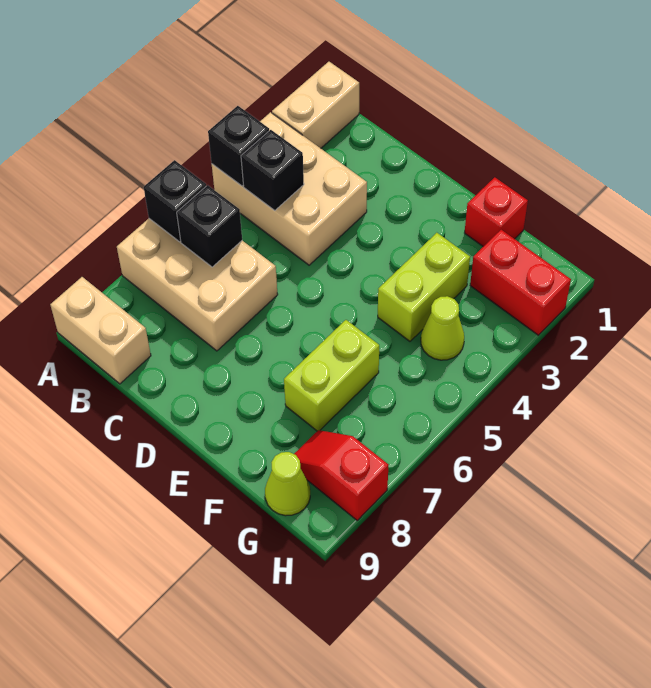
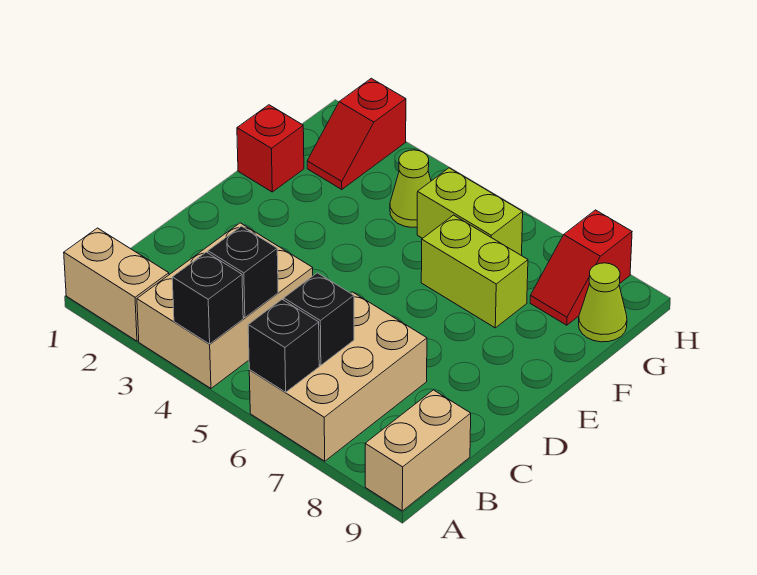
lime 1x2 brick [378,233,470,341] -> lime 1x2 brick moved to [417,168,523,255]
red 1x2 brick [470,230,571,335] -> red 1x2 slope [307,78,406,190]

